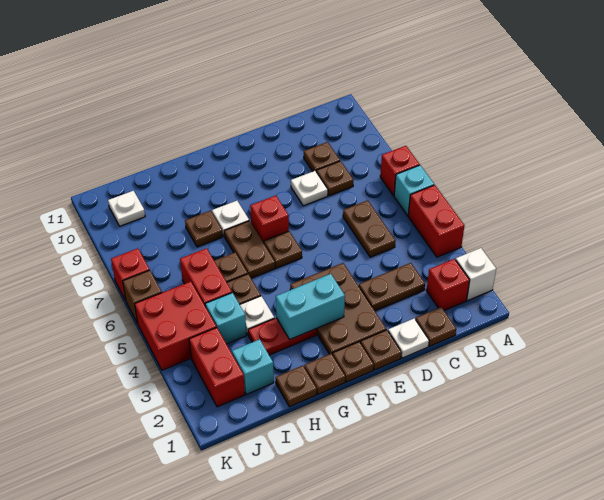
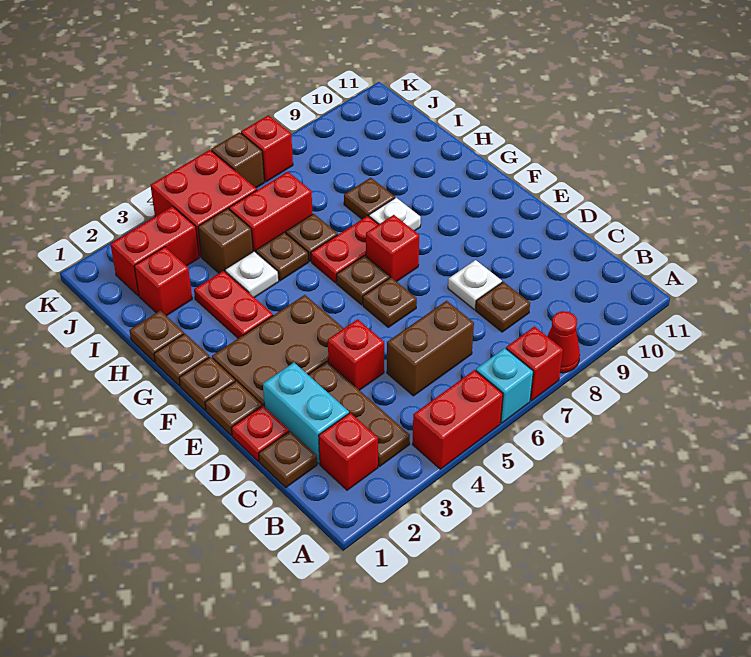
white 1x1 brick [456,248,496,300] -> none
none -> red 1x1 cone [547,311,580,373]
brown 1x2 plate [359,263,425,311] -> brown 1x3 plate [308,362,410,467]
brown 1x2 plate [343,200,396,257] -> brown 1x2 brick [387,301,474,396]
brown 1x1 plate [304,142,340,172] -> brown 1x1 plate moved to [363,277,417,327]
white 1x1 plate [388,318,429,358] -> red 1x1 plate [232,406,289,461]
none -> red 1x1 brick [328,319,384,390]
cyan 1x2 brick [276,274,345,339] -> cyan 1x2 brick moved to [263,363,349,464]
brown 1x2 plate [224,221,275,278] -> red 1x2 plate [311,216,379,283]
cyan 1x1 brick [232,339,274,394] -> red 1x1 brick [134,247,192,316]
cyan 1x1 brick [205,293,247,344] -> brown 1x1 brick [198,208,253,273]
white 1x1 plate [108,191,145,226] -> none

